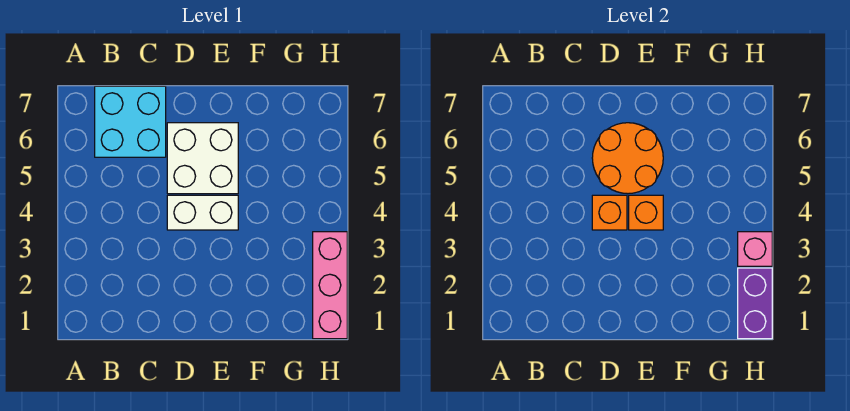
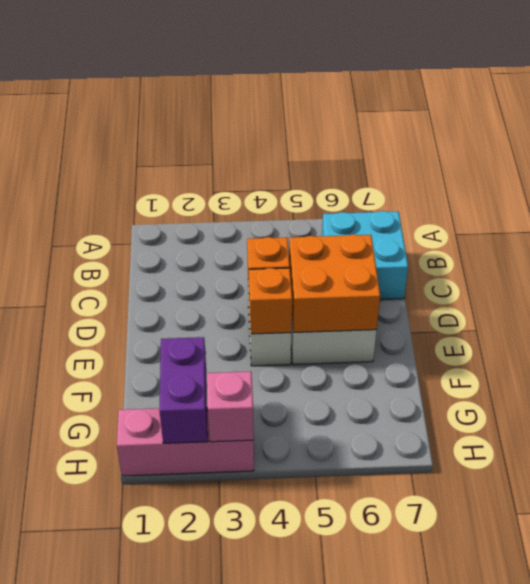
orange 2x2 round brick [592,123,663,194] -> orange 2x2 brick [289,234,380,332]
purple 1x2 brick [738,268,772,339] -> purple 1x2 brick turned to [159,337,207,443]

